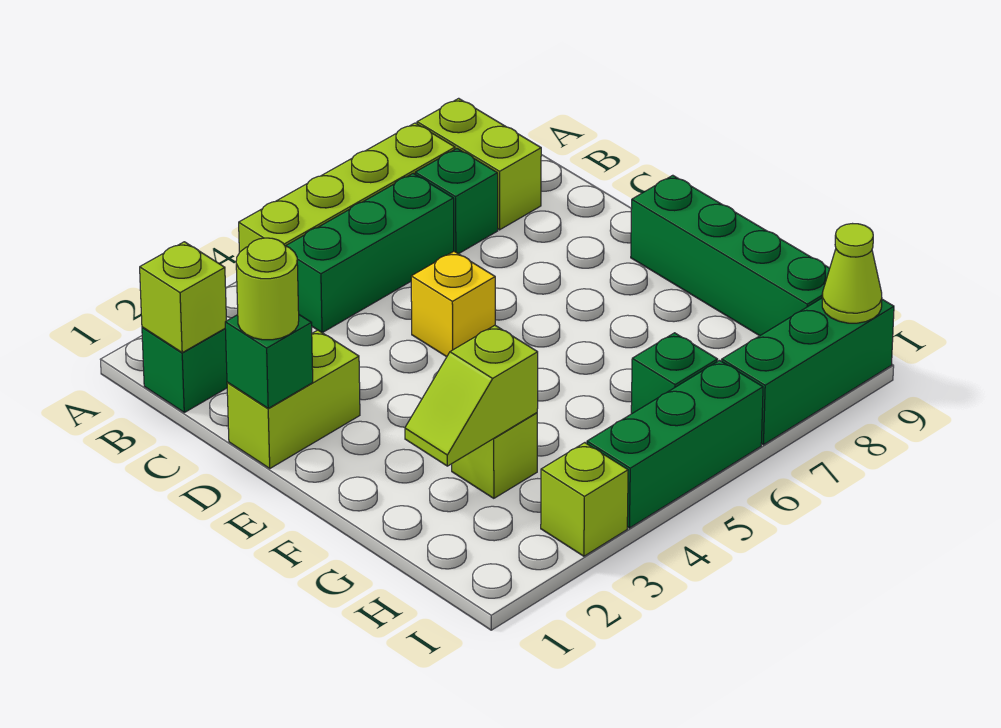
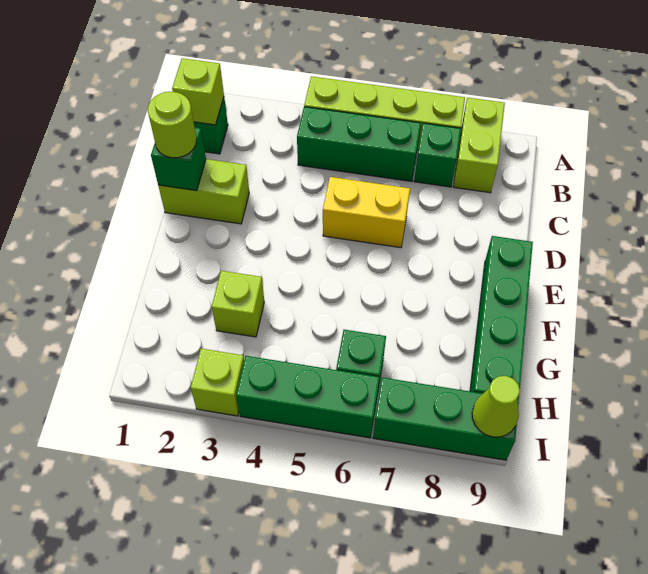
yellow 1x1 brick [411,251,495,357] -> yellow 1x2 brick [323,177,410,248]
lime 1x2 slope [405,325,538,466] -> none

